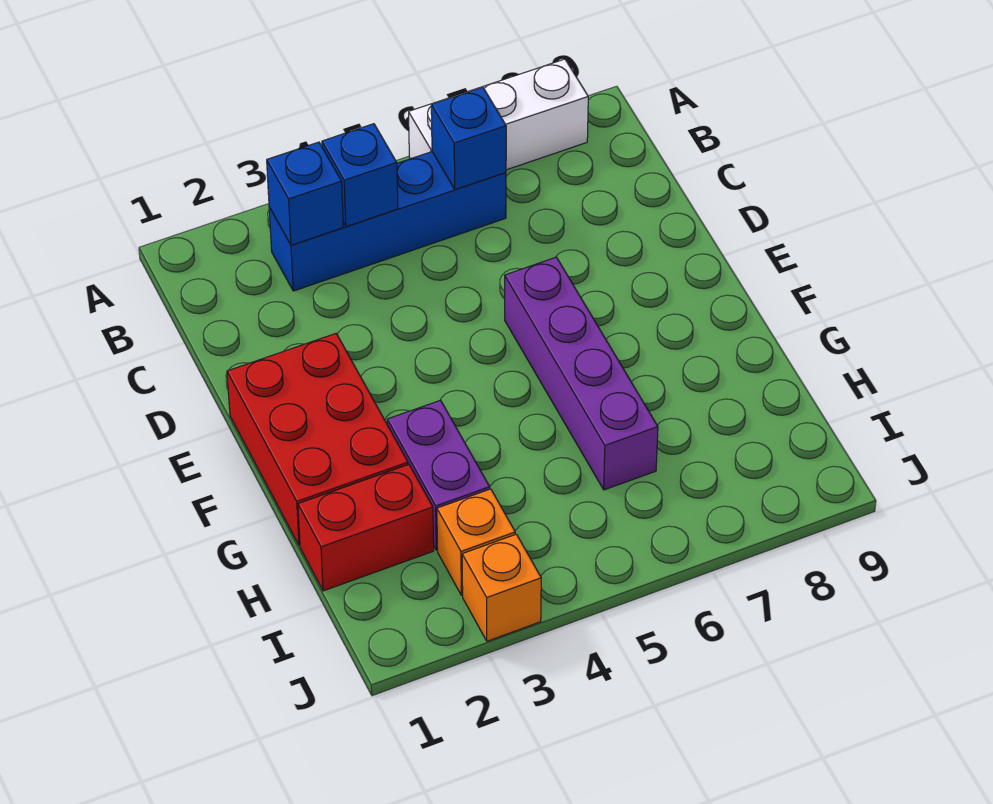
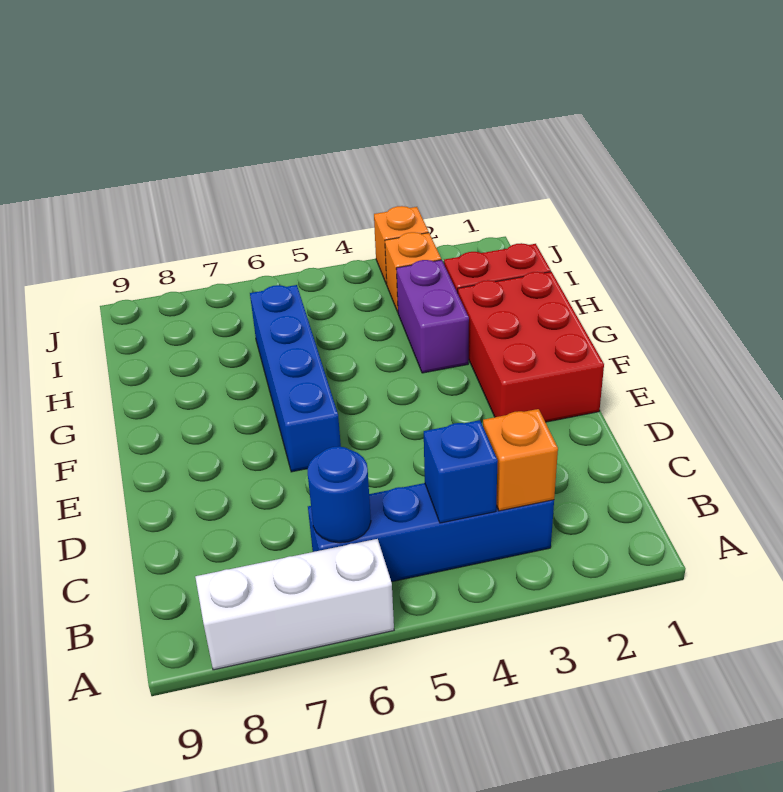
blue 1x1 brick [267,142,343,245] -> orange 1x1 brick [483,409,558,511]
blue 1x1 brick [431,87,506,189] -> blue 1x1 round brick [307,446,371,543]
purple 1x4 brick [505,257,658,490] -> blue 1x4 brick [250,285,341,472]

